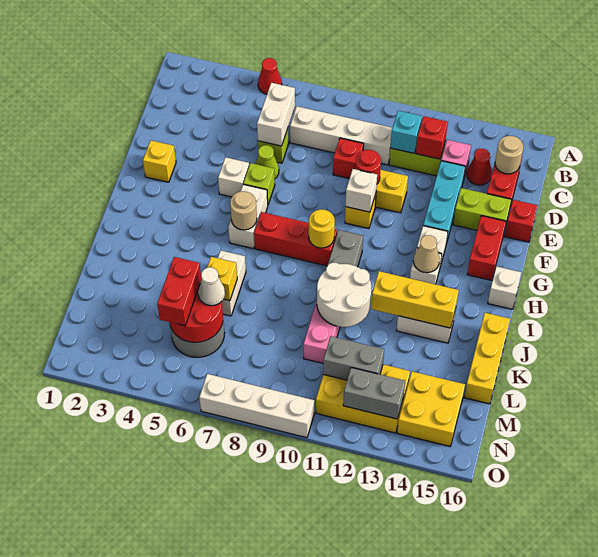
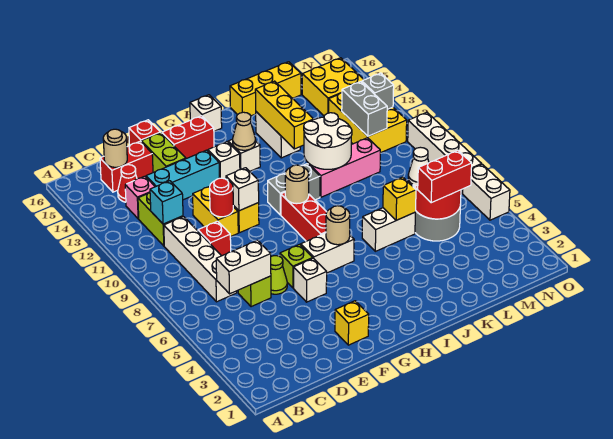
red 1x1 cone [258,58,282,94] -> none
red 1x1 brick [416,116,448,159] -> none
yellow 1x1 round brick [309,209,335,248] -> tan 1x1 round brick [285,165,309,204]
grey 1x2 brick [343,368,405,419] -> grey 1x1 brick [362,73,394,109]
none -> white 1x2 brick [463,164,510,220]

